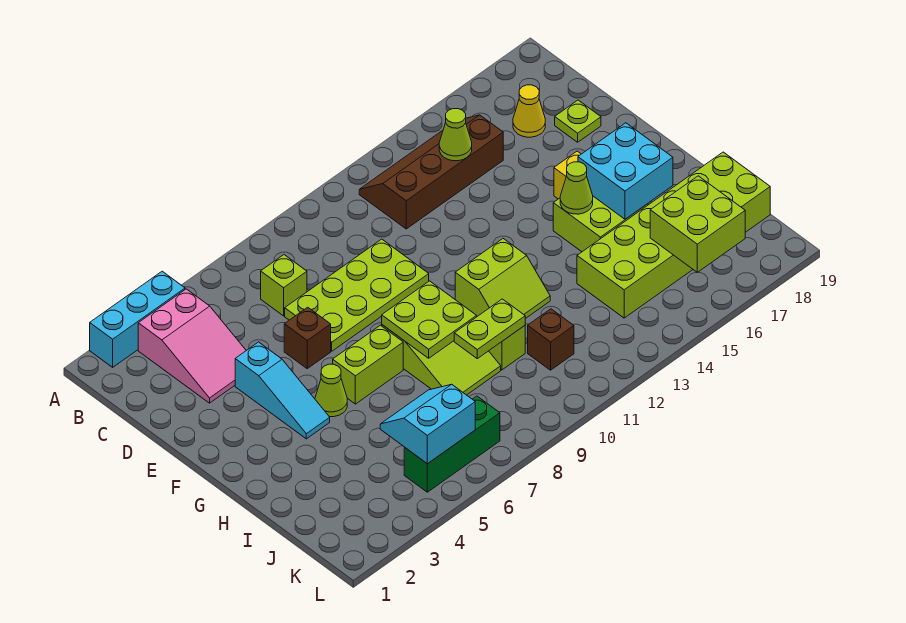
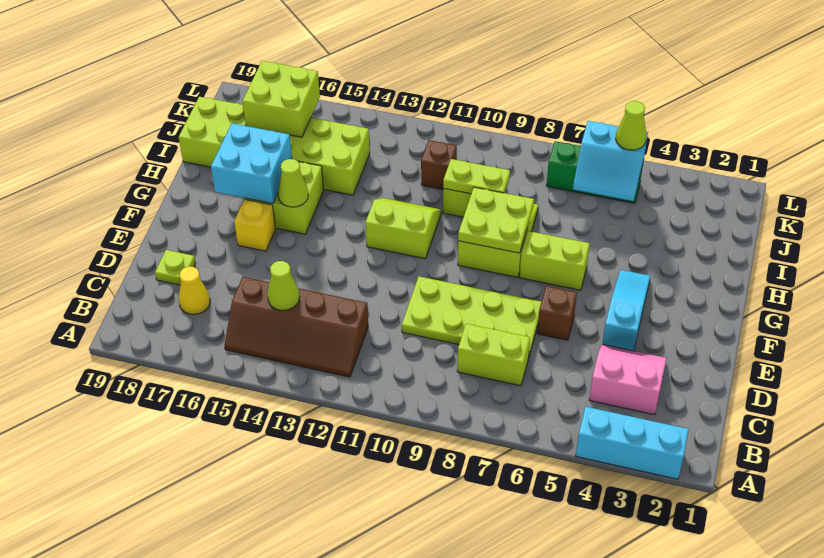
pink 2x3 slope [138,289,246,403] -> pink 2x2 slope [589,344,667,415]
lime 1x1 brick [261,255,307,316] -> lime 1x2 brick [457,324,530,386]
lime 1x1 cone [315,364,347,417] -> lime 1x1 cone moved to [616,101,646,150]

